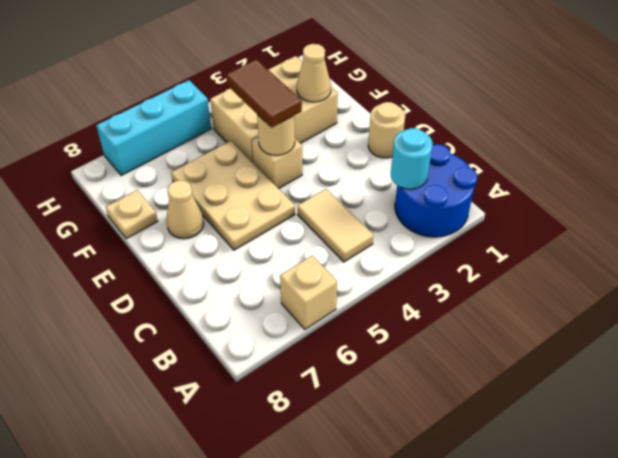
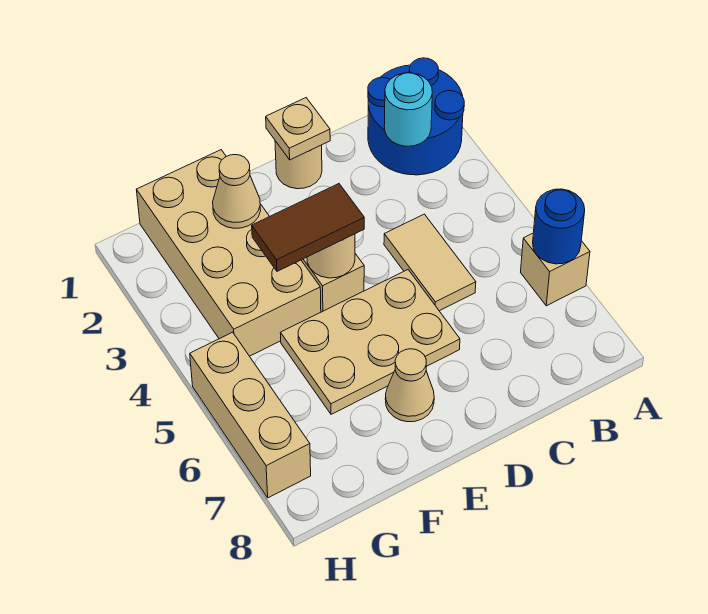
none -> blue 1x1 round brick [533,189,585,264]
tan 1x2 tile [297,189,373,262] -> tan 1x2 tile turned to [384,214,476,311]
tan 2x3 brick [210,56,338,162] -> tan 2x4 brick [136,150,321,356]
tan 1x1 plate [106,190,158,239] -> tan 1x1 plate moved to [266,98,330,160]
cyan 1x3 brick [96,80,211,176] -> tan 1x3 brick [190,332,311,498]

